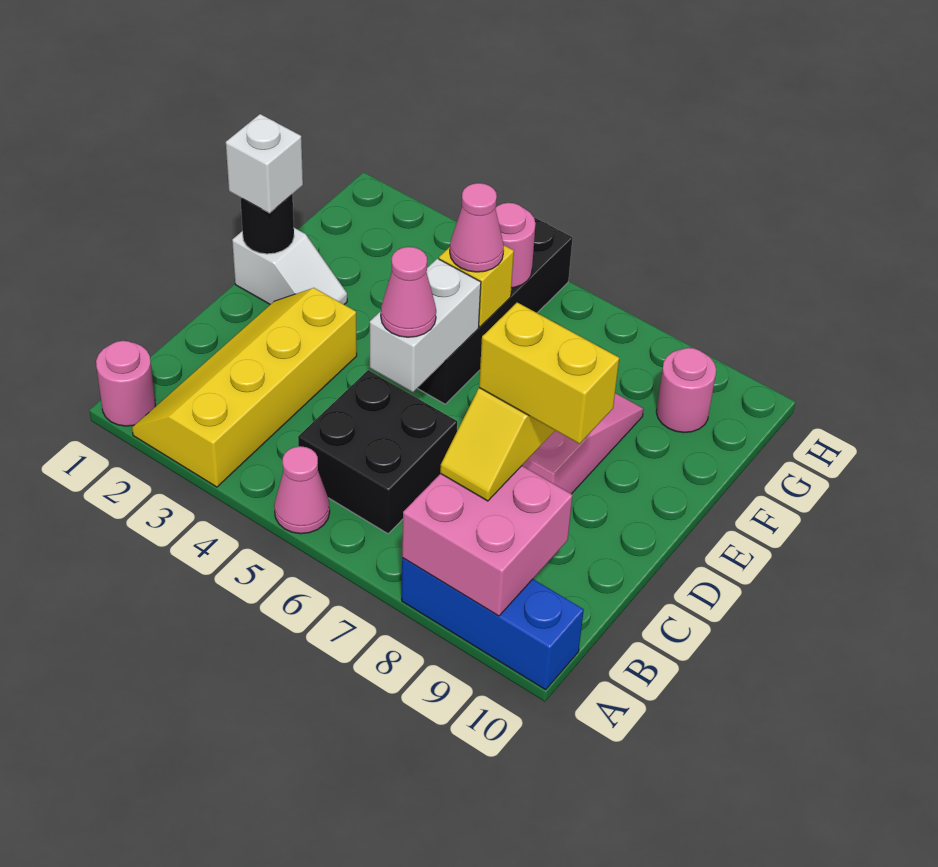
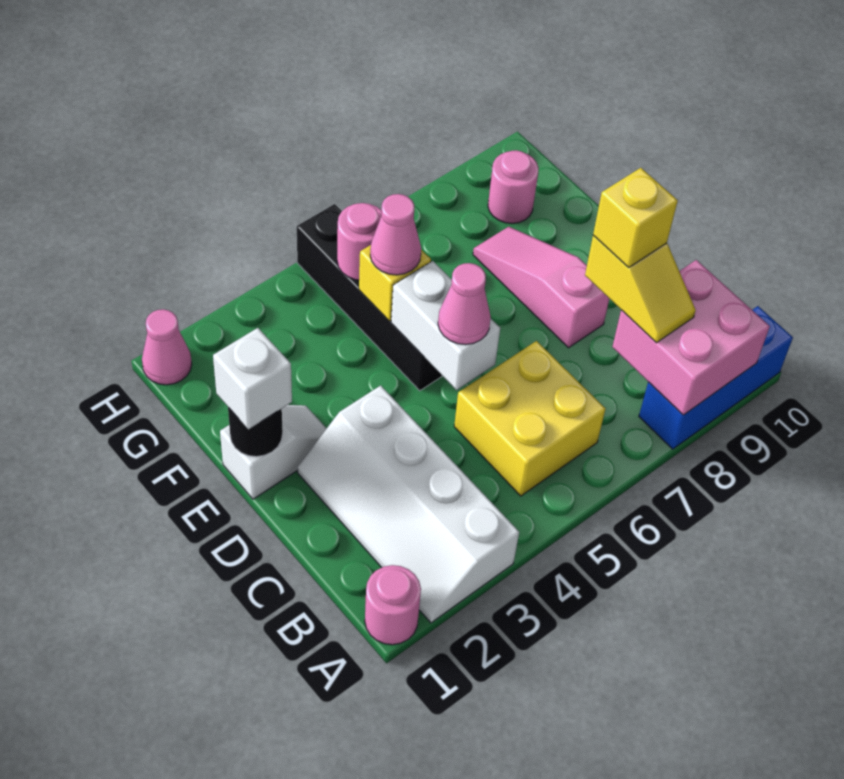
yellow 2x4 slope [132,288,357,487] -> white 2x4 slope [298,385,519,623]
pink 1x1 cone [274,446,330,534] -> pink 1x1 cone moved to [142,309,192,385]
black 2x2 brick [298,370,457,534] -> yellow 2x2 brick [454,341,605,496]
yellow 1x2 brick [479,302,619,444] -> yellow 1x1 brick [593,168,678,268]

